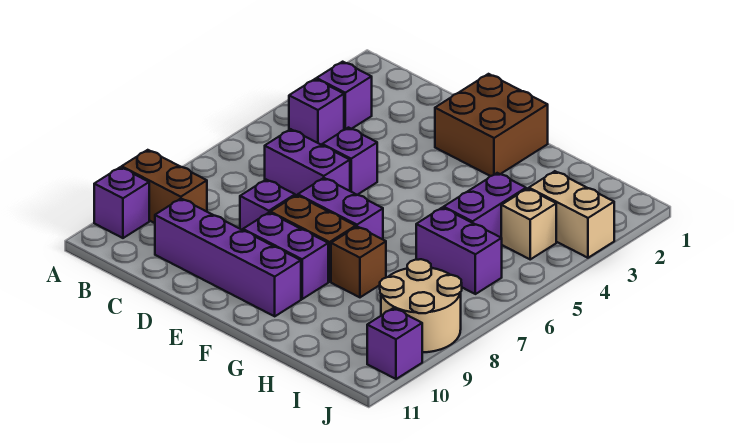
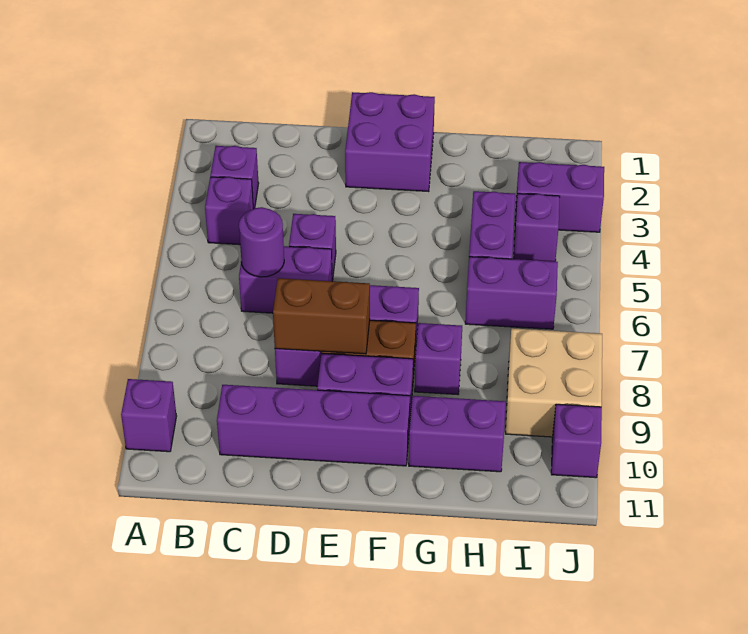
brown 1x2 brick [122,150,207,223] -> brown 1x2 brick moved to [273,278,370,354]
none -> purple 1x1 round brick [239,207,284,277]
brown 2x2 brick [435,74,548,176] -> purple 2x2 brick [345,92,435,192]
brown 1x1 brick [331,227,386,297] -> purple 1x1 brick [415,323,462,395]
none -> purple 1x2 brick [409,396,506,472]
tan 1x2 brick [529,171,614,258] -> purple 1x2 brick [515,162,604,232]
tan 1x1 brick [501,189,556,259] -> purple 1x1 brick [514,194,560,261]
tan 2x2 round brick [380,259,462,353] -> tan 2x2 brick [505,328,602,437]

